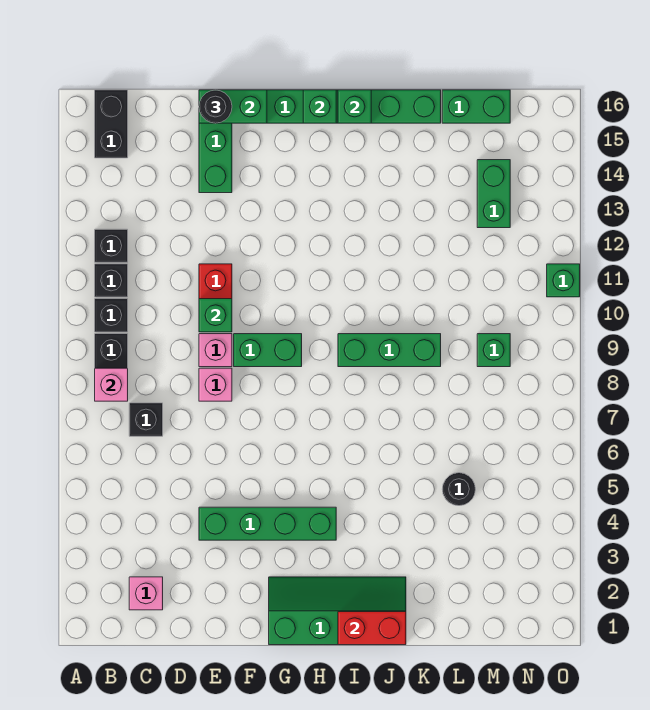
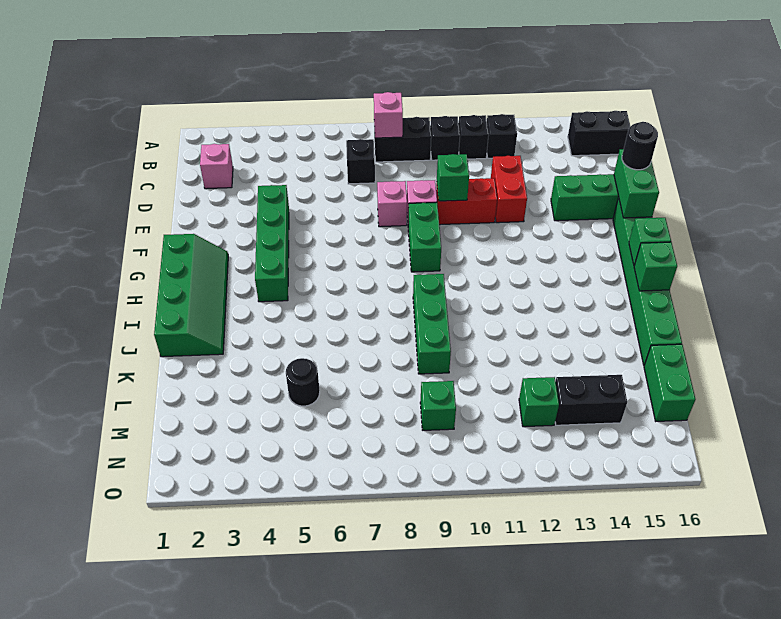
red 1x2 brick [338,612,406,645] -> red 1x2 brick moved to [491,156,527,223]
green 1x2 brick [477,160,510,228] -> black 1x2 brick [555,375,627,425]
green 1x1 brick [547,264,580,297] -> green 1x1 brick moved to [519,377,559,427]

